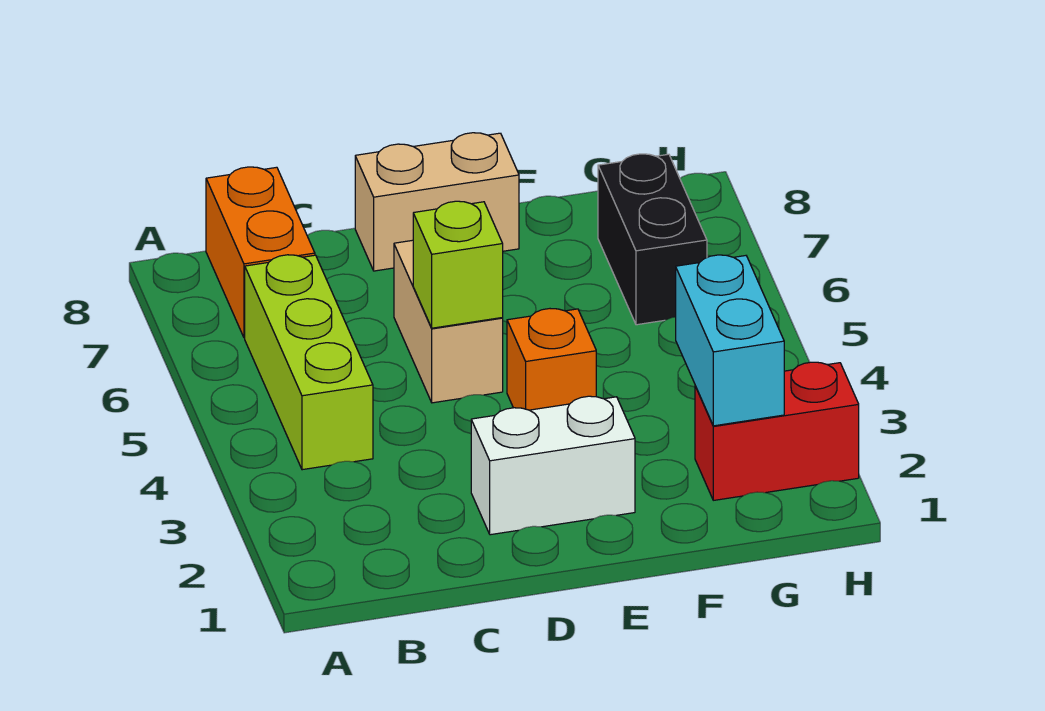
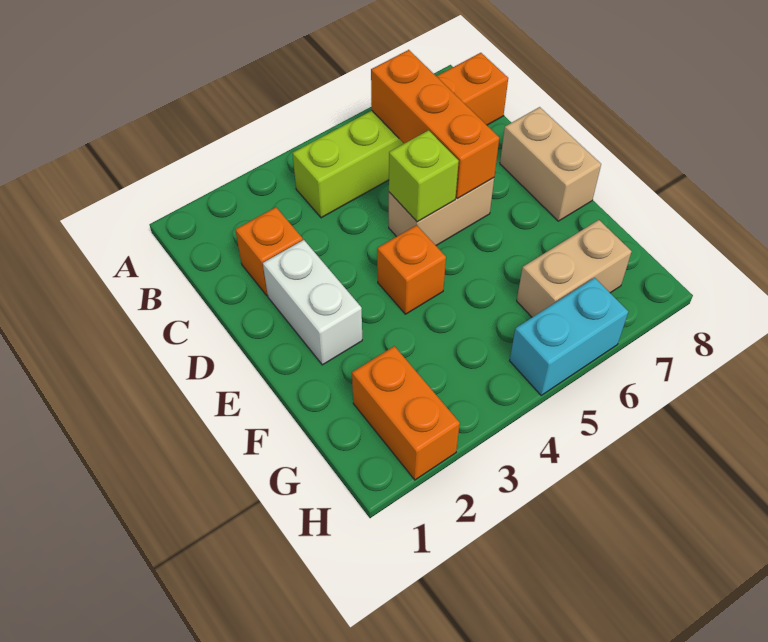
none -> orange 1x3 brick [371,50,499,199]
none -> orange 1x1 brick [235,207,303,295]
red 1x2 brick [695,362,859,500] -> orange 1x2 brick [352,346,460,480]
cyan 1x2 brick [676,255,784,426] -> cyan 1x2 brick moved to [510,278,628,395]
black 1x2 brick [598,154,707,325] -> tan 1x2 brick [517,220,632,317]

